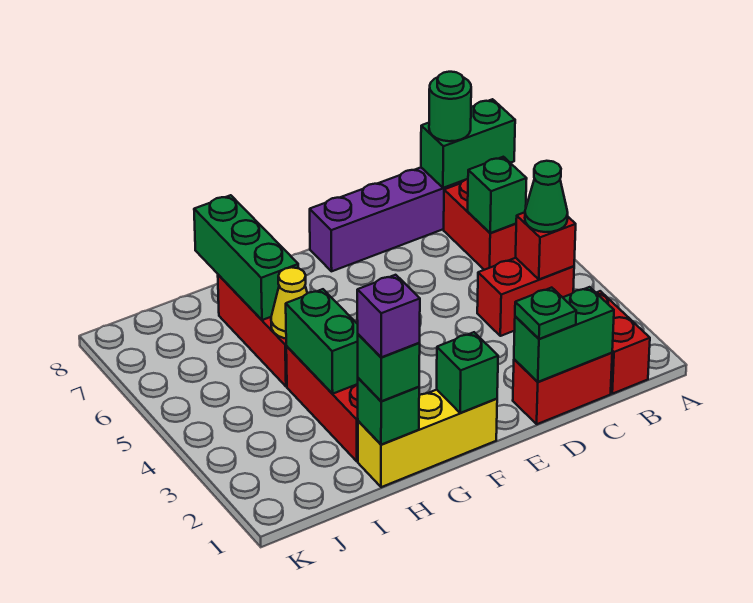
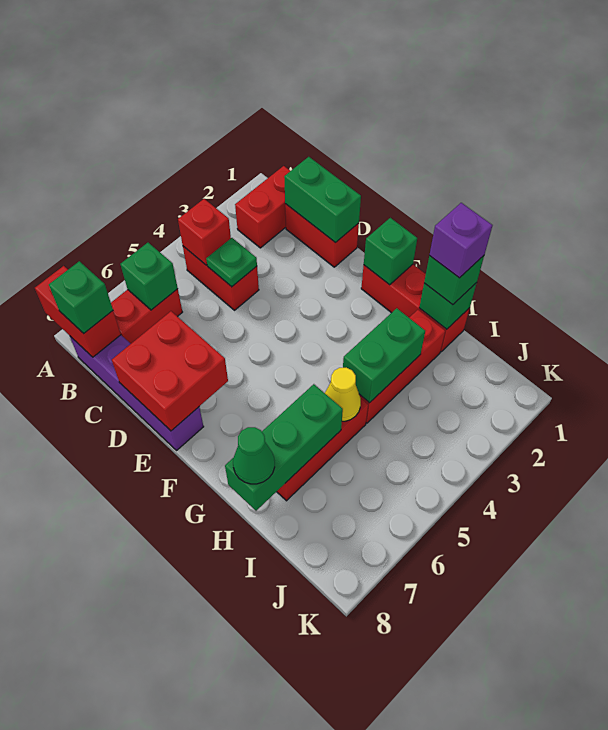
green 1x2 brick [421,99,515,188] -> red 1x2 brick [35,266,121,357]
green 1x1 cone [525,161,568,232] -> green 1x1 cone moved to [233,427,275,484]
green 1x1 round brick [429,72,471,141] -> green 1x1 brick [49,261,113,333]
green 1x1 plate [515,288,576,339] -> green 1x1 plate moved to [206,238,257,287]
none -> red 2x2 brick [112,311,228,431]
yellow 1x3 brick [358,390,497,487] -> red 1x3 brick [361,264,470,352]

